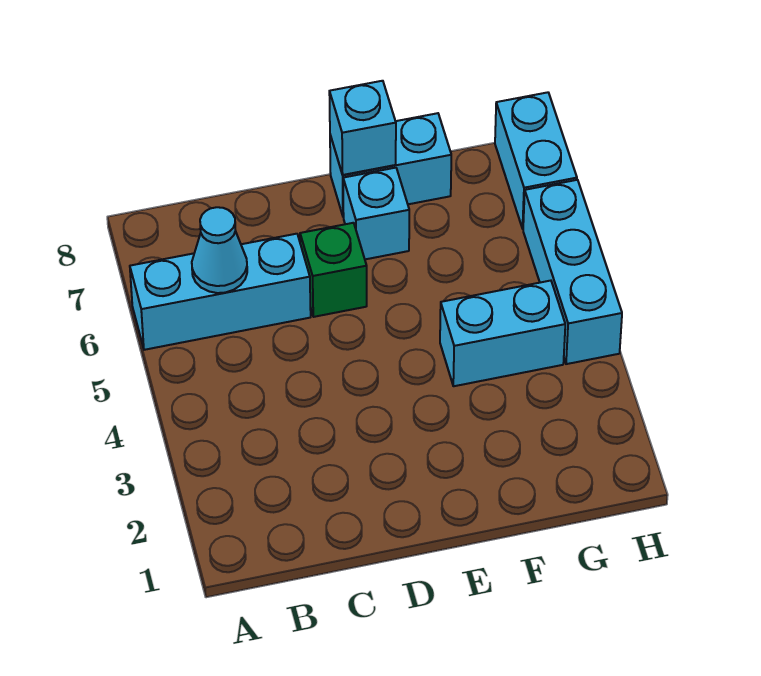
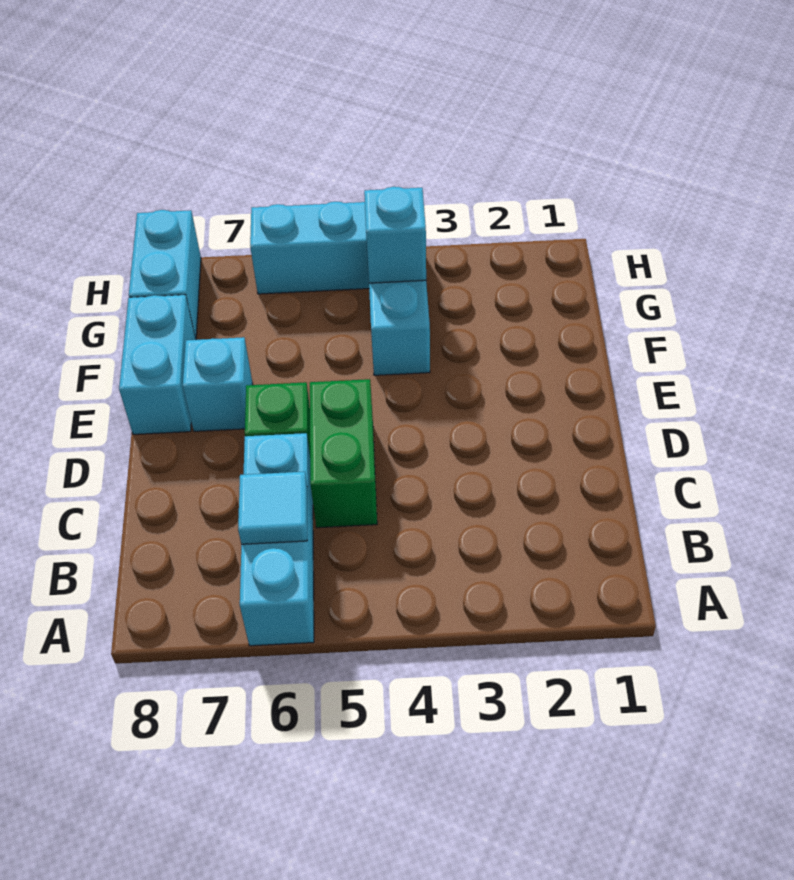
cyan 1x1 cone [192,207,247,293] -> cyan 1x1 tile [238,472,307,544]
none -> green 1x2 brick [310,379,377,528]
cyan 1x1 brick [329,81,396,175] -> cyan 1x1 brick moved to [364,187,426,283]
cyan 1x2 brick [495,92,577,229] -> cyan 1x2 brick turned to [129,210,201,339]

